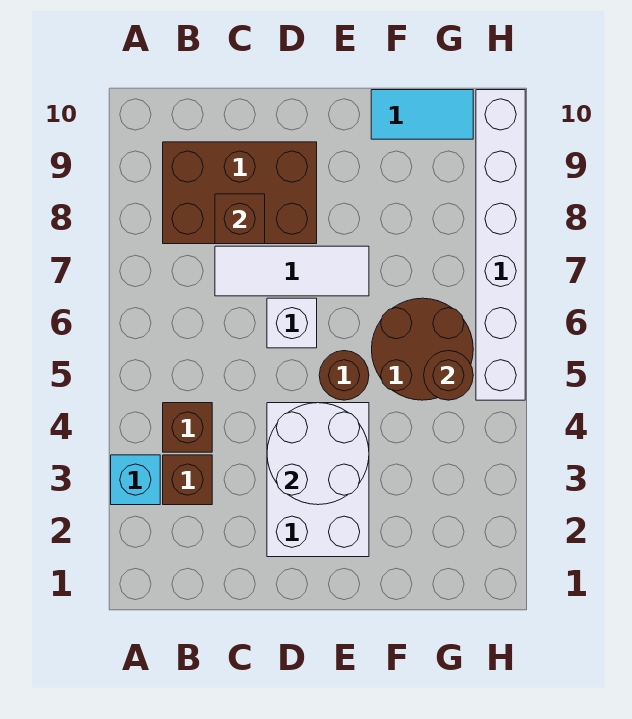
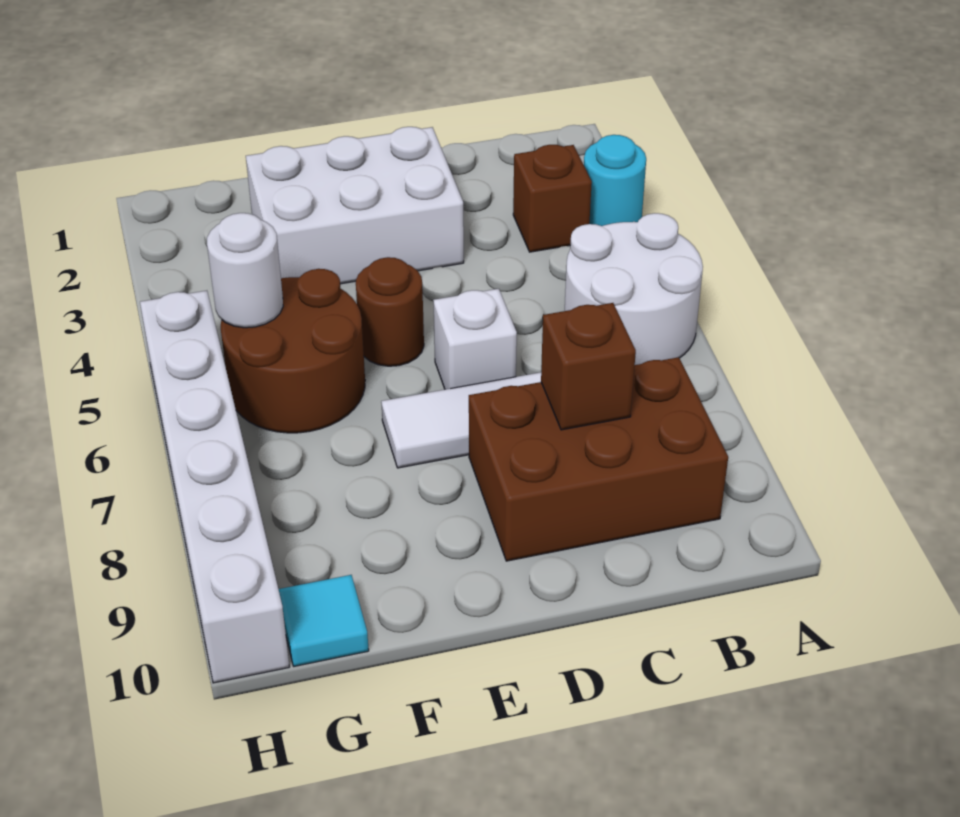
cyan 1x1 brick [111,455,160,505] -> cyan 1x1 round brick [584,135,646,226]
brown 1x1 brick [163,403,212,452] -> none
white 2x3 brick [267,403,369,557] -> white 2x3 brick turned to [246,127,464,284]
white 2x2 round brick [267,403,369,505] -> white 2x2 round brick moved to [565,213,703,365]
cyan 1x2 tile [371,90,473,139] -> cyan 1x1 tile [279,575,369,666]
brown 1x1 round brick [424,351,473,400] -> white 1x1 round brick [207,213,283,328]

